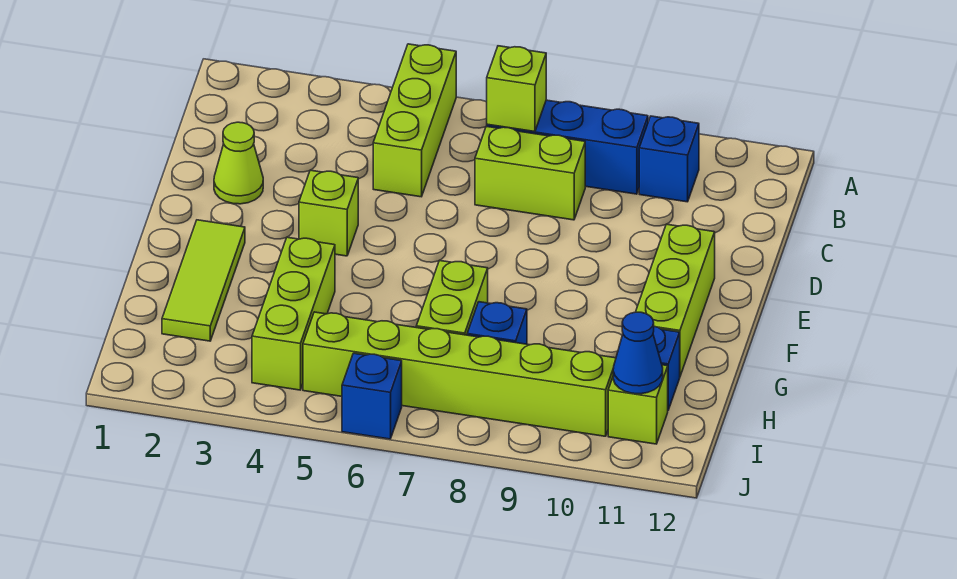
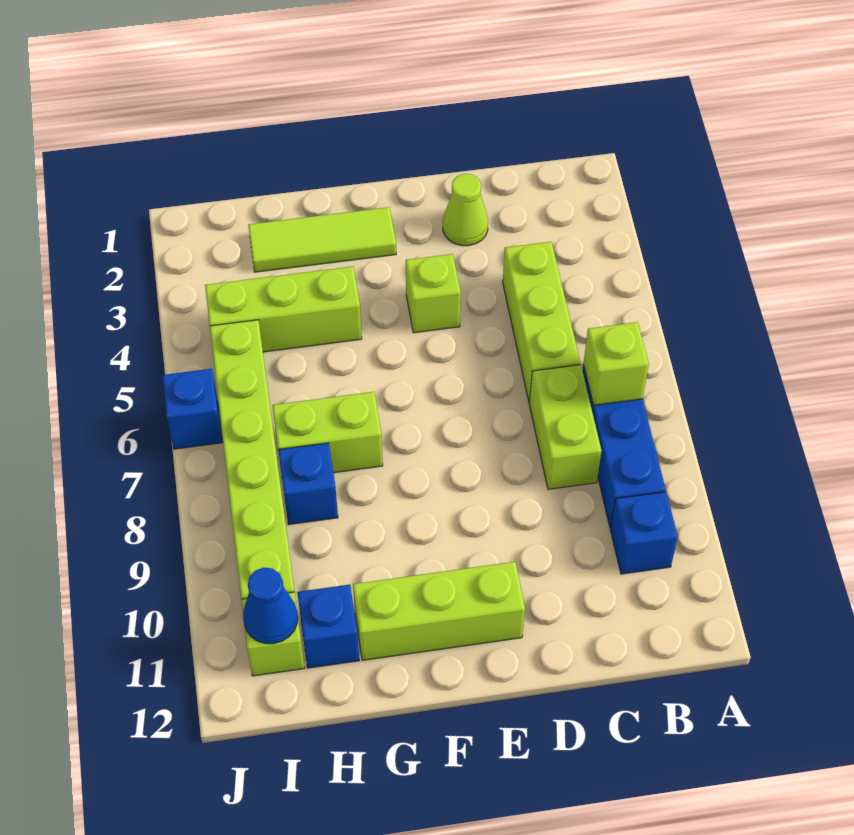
lime 1x3 brick [373,44,456,197] -> lime 1x3 brick turned to [503,242,580,402]

